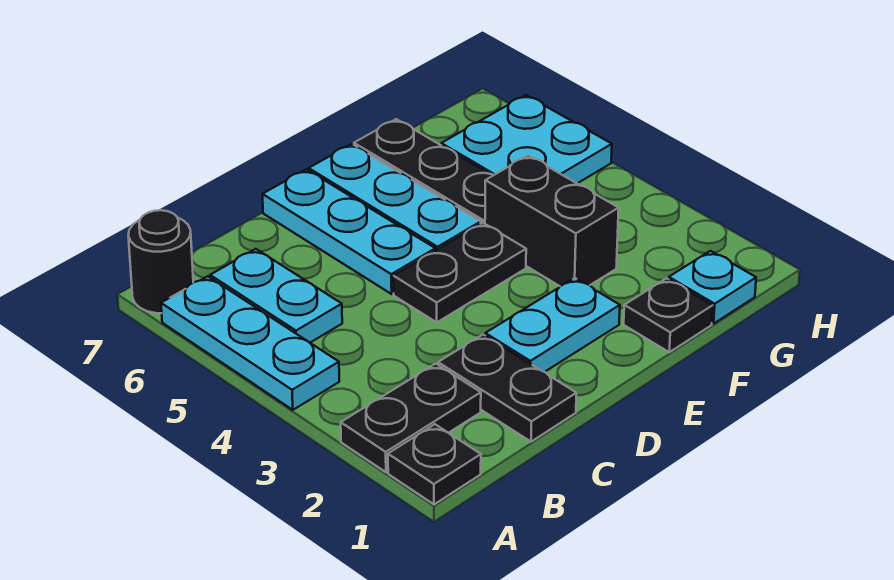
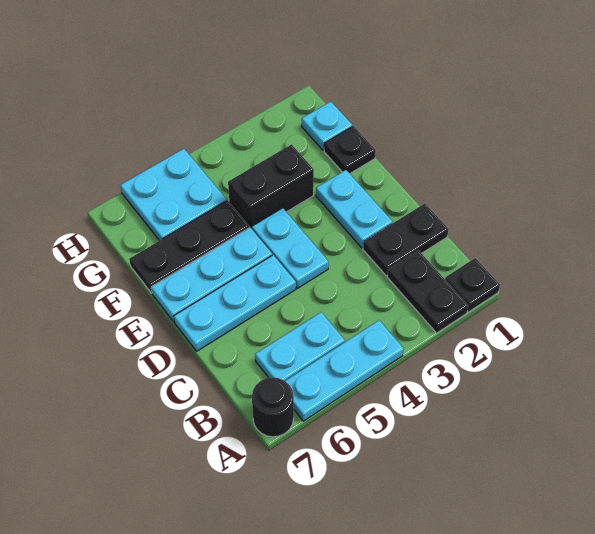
black 1x2 plate [394,223,526,322] -> cyan 1x2 plate [252,208,329,288]

